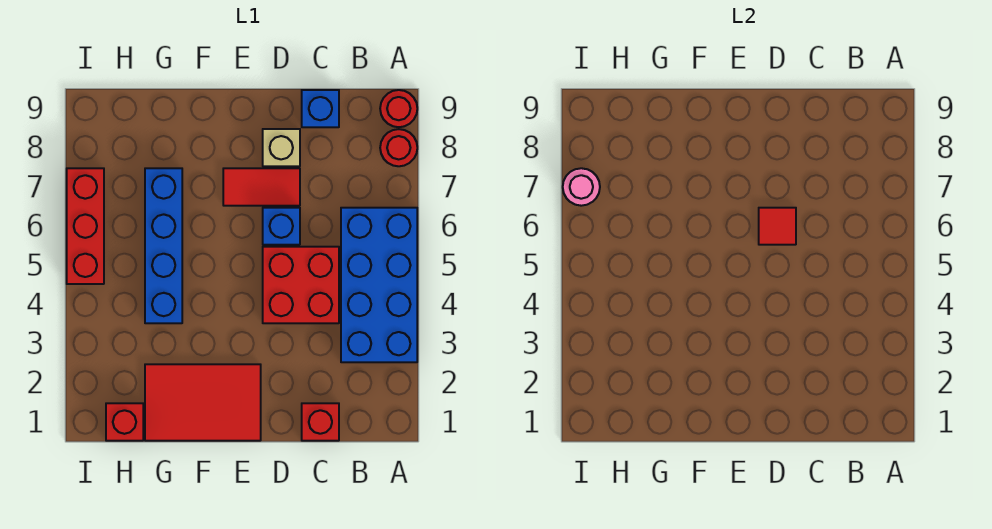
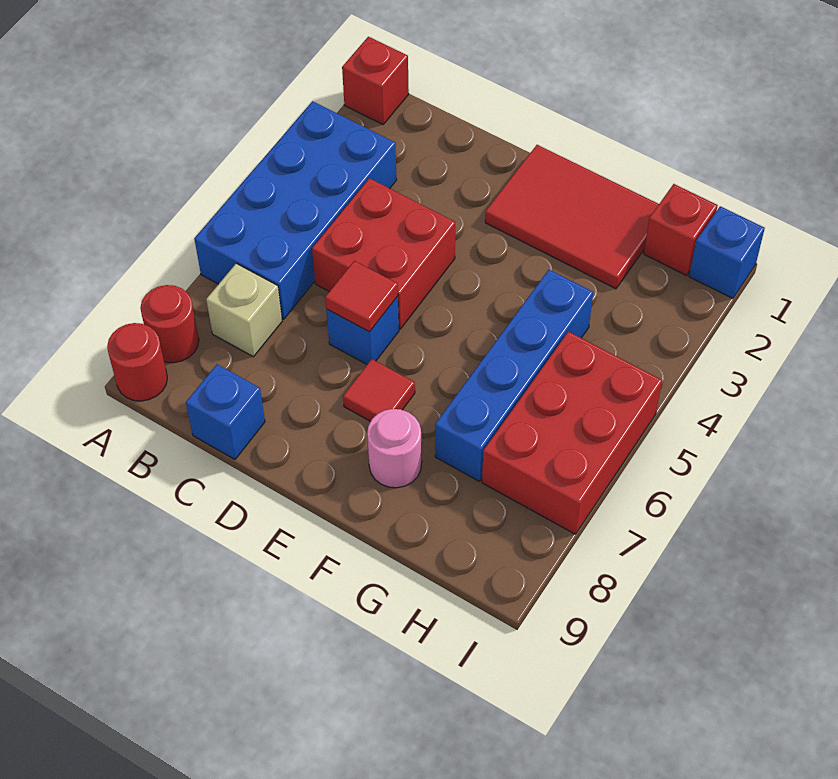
red 1x1 brick [302,403,339,441] -> red 1x1 brick moved to [342,37,409,124]
red 1x2 tile [223,168,300,206] -> red 1x1 tile [343,359,415,421]
tan 1x1 brick [263,129,300,166] -> tan 1x1 brick moved to [206,264,282,357]
none -> blue 1x1 brick [689,206,765,298]
red 1x3 brick [67,168,104,284] -> red 2x3 brick [482,332,662,534]
pink 1x1 round brick [563,168,600,206] -> pink 1x1 round brick moved to [367,409,422,488]

